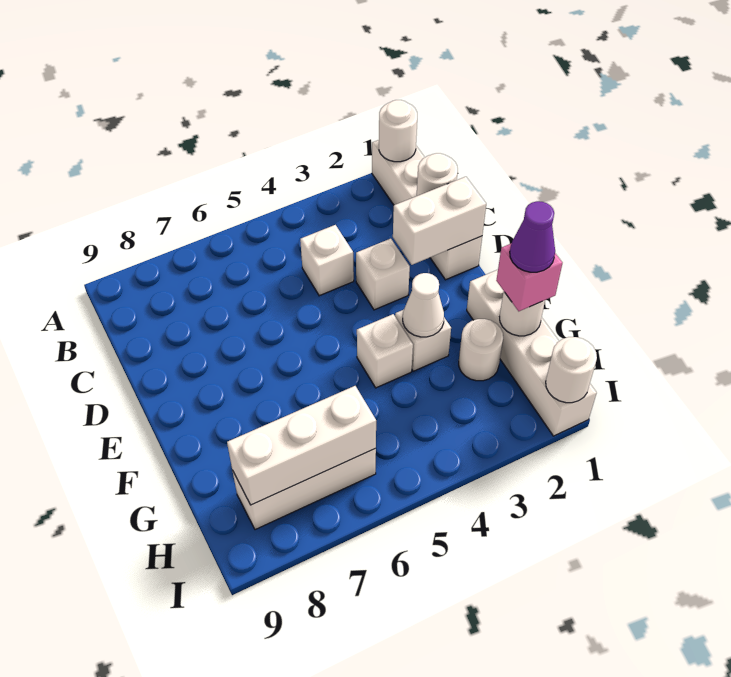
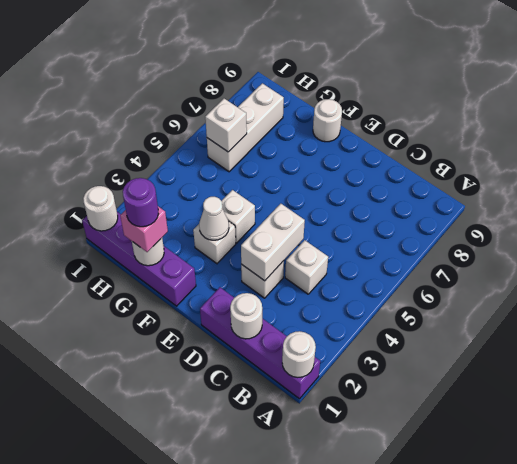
white 1x4 brick [372,140,482,280] -> purple 1x4 brick [200,287,320,399]
white 1x2 brick [393,177,486,265] -> white 1x2 brick moved to [241,204,305,281]
white 1x4 brick [467,270,597,436] -> purple 1x4 brick [82,212,196,306]
purple 1x1 cone [510,201,555,272] -> purple 1x1 round brick [123,178,158,227]
white 1x1 round brick [459,319,503,381] -> white 1x1 round brick moved to [313,99,342,142]
white 1x3 brick [227,386,376,505] -> white 1x1 brick [205,99,247,152]

